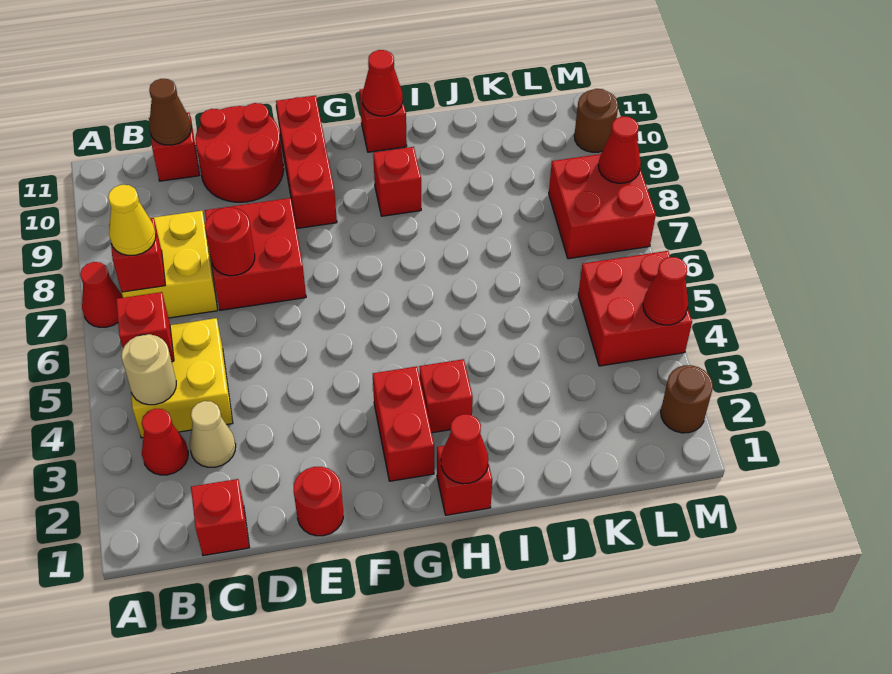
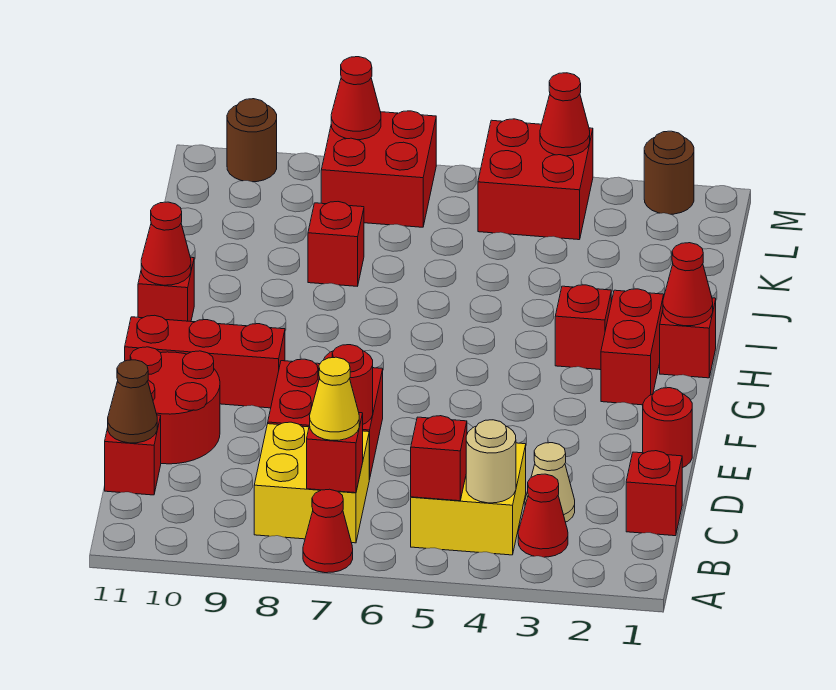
red 1x2 brick [373,366,434,481] -> red 1x2 brick turned to [601,289,664,405]
red 1x1 brick [373,147,421,216] -> red 1x1 brick moved to [308,202,364,286]

